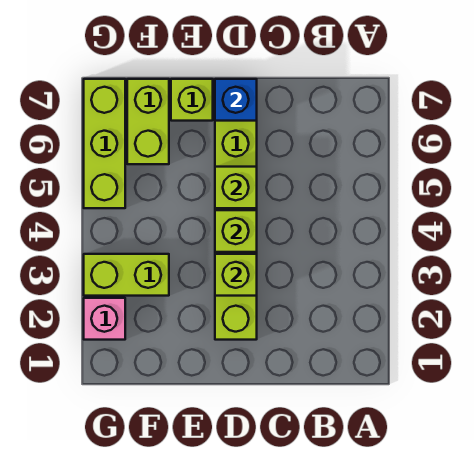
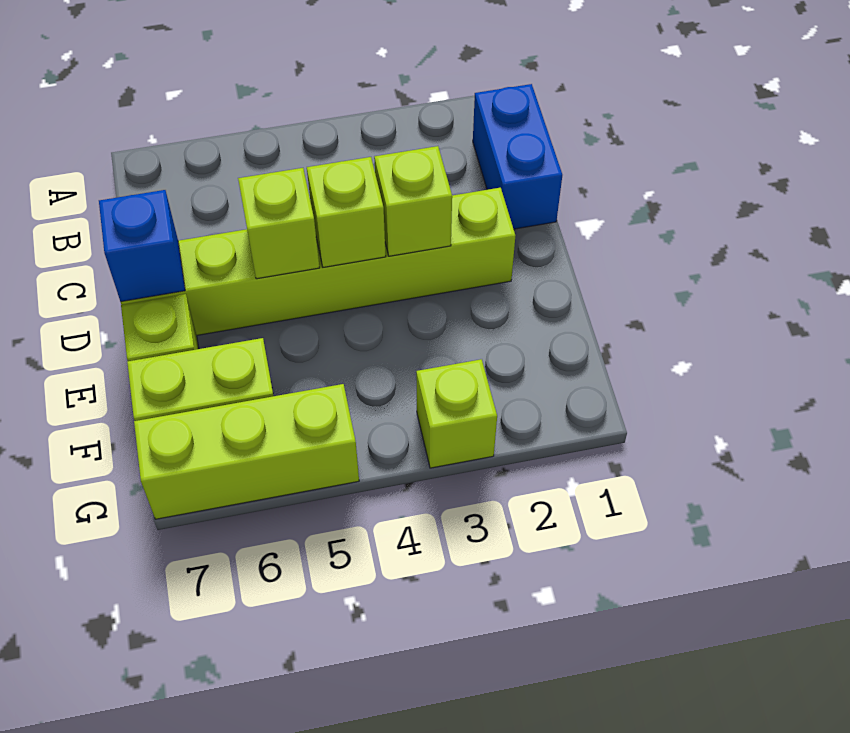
none -> blue 1x2 brick [473,84,562,229]
lime 1x2 brick [84,254,169,296] -> lime 1x1 brick [416,359,497,468]
pink 1x1 brick [84,298,125,340] -> none

